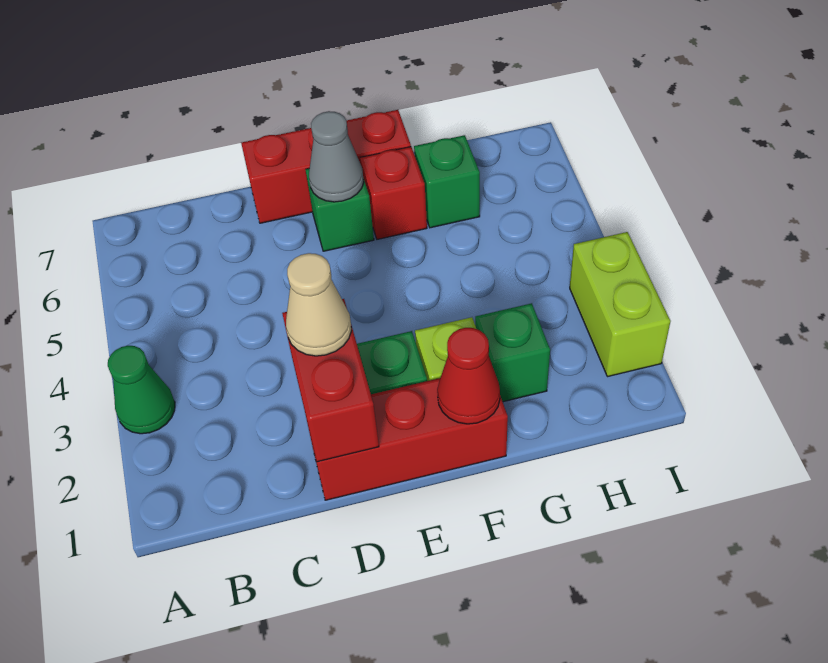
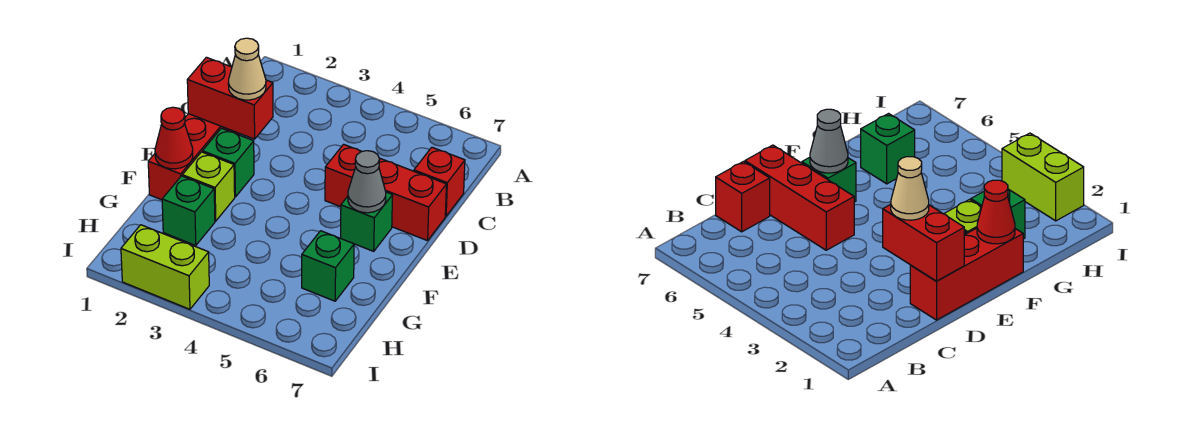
green 1x1 cone [108,346,175,434] -> none
red 1x3 brick [241,110,411,223] -> red 1x3 brick turned to [325,144,446,241]
red 1x1 brick [360,147,427,239] -> red 1x1 brick moved to [414,147,465,216]

